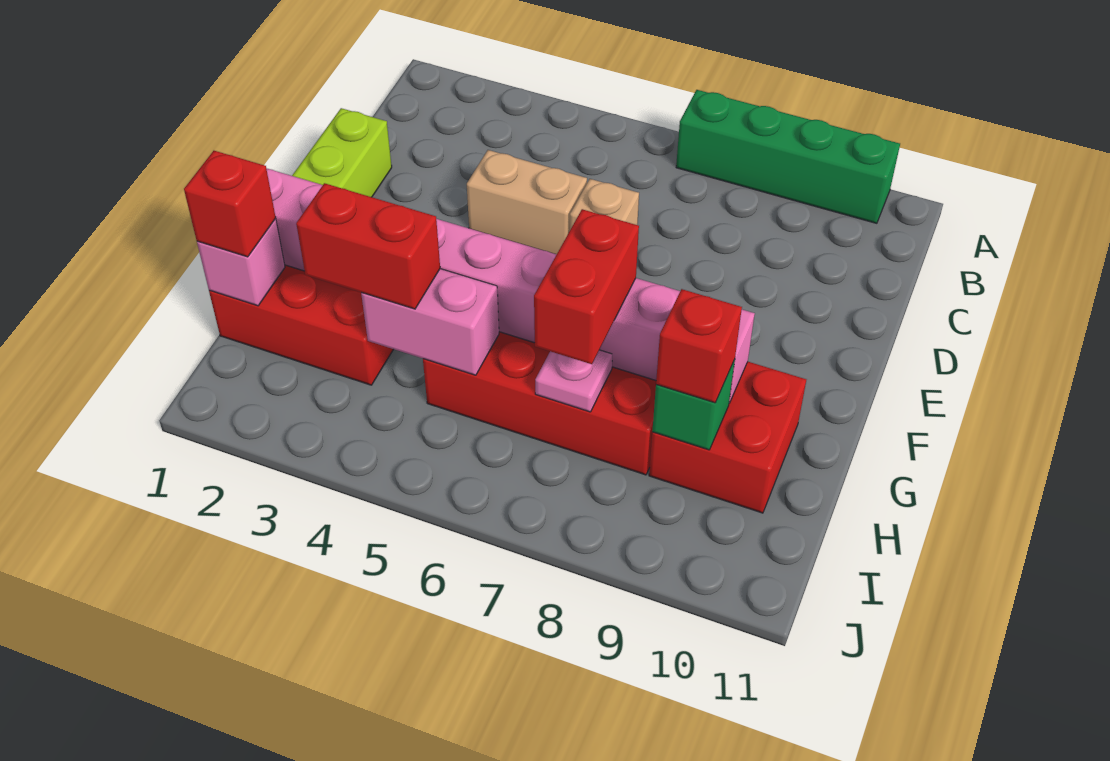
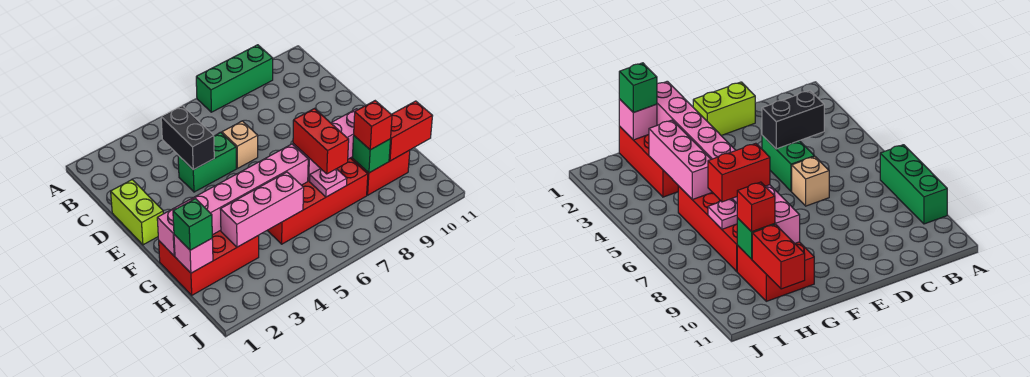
green 1x4 brick [676,90,900,223] -> green 1x3 brick [196,45,273,112]
none -> black 1x2 brick [161,106,214,170]
tan 1x2 brick [467,150,587,254] -> green 1x2 brick [178,132,236,192]
red 1x1 brick [184,151,276,257] -> green 1x1 brick [173,199,212,250]
red 1x2 brick [296,183,440,309] -> red 1x2 brick moved to [389,101,432,161]
pink 1x2 brick [361,269,499,375] -> pink 1x3 brick [220,172,304,247]

